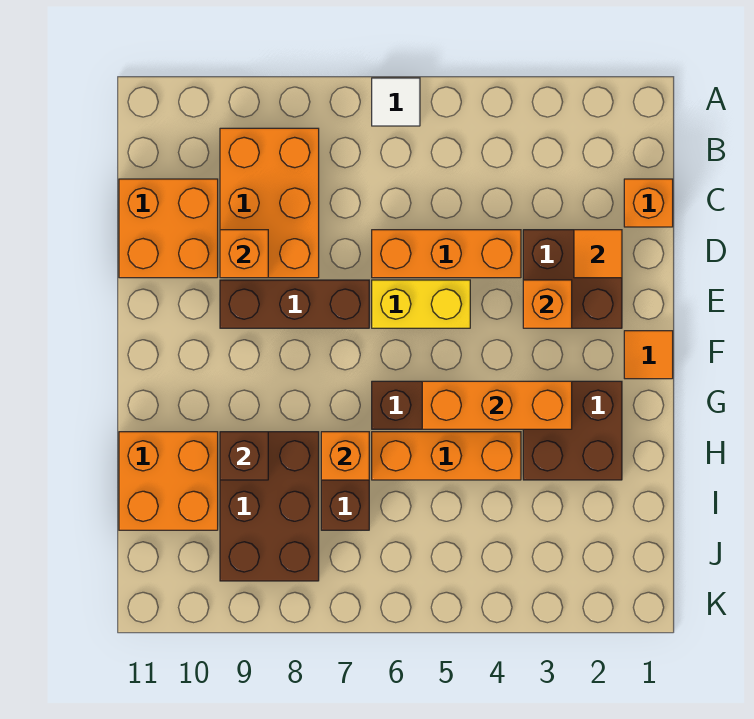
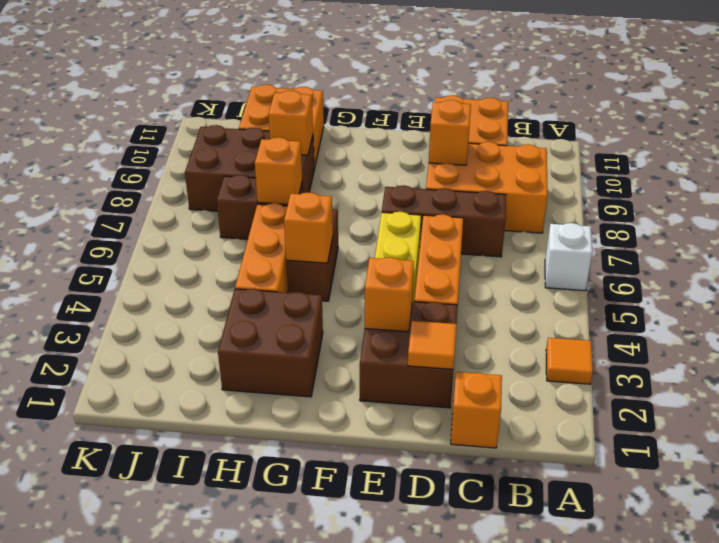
white 1x1 tile [372,78,420,126] -> white 1x1 brick [545,223,592,291]
brown 1x3 brick [220,280,369,328] -> brown 1x3 brick turned to [382,186,506,257]
orange 1x1 tile [624,331,673,379] -> orange 1x1 tile moved to [546,338,593,384]
orange 1x3 brick [422,381,572,429] -> orange 1x1 brick [284,192,333,263]
brown 1x1 brick [220,432,268,480] -> orange 1x1 brick [268,90,313,155]

